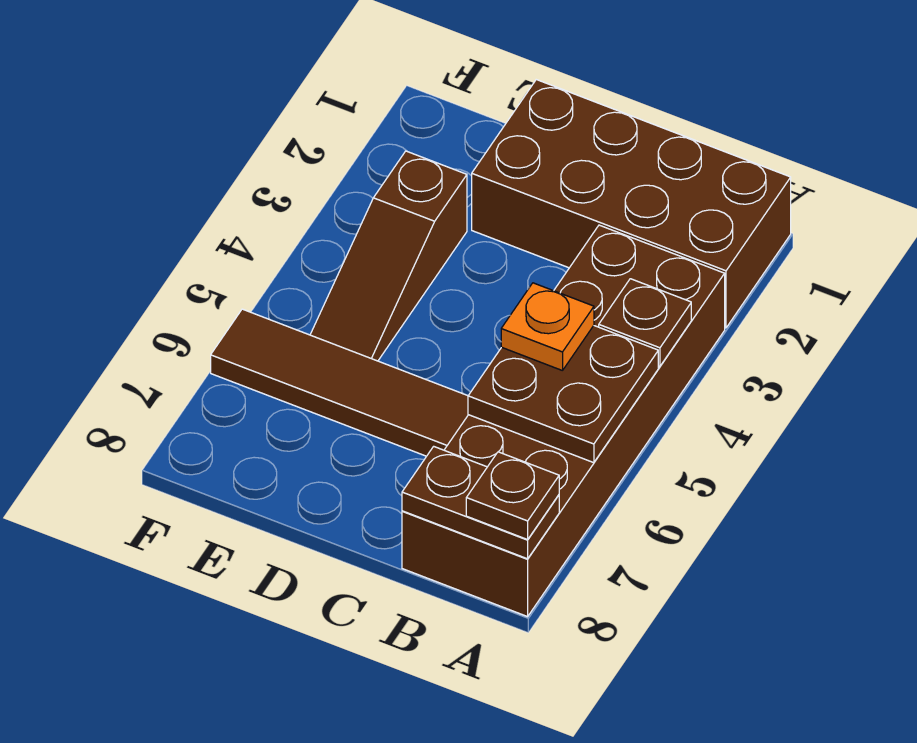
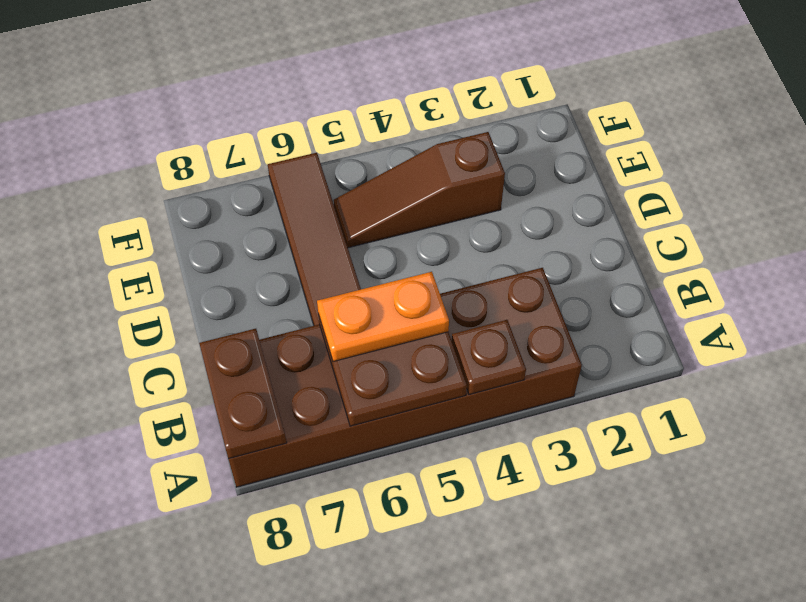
brown 2x4 brick [472,80,791,328] -> none
brown 1x1 plate [466,452,559,540] -> none
orange 1x1 plate [501,283,594,371] -> orange 1x2 plate [317,272,449,362]

